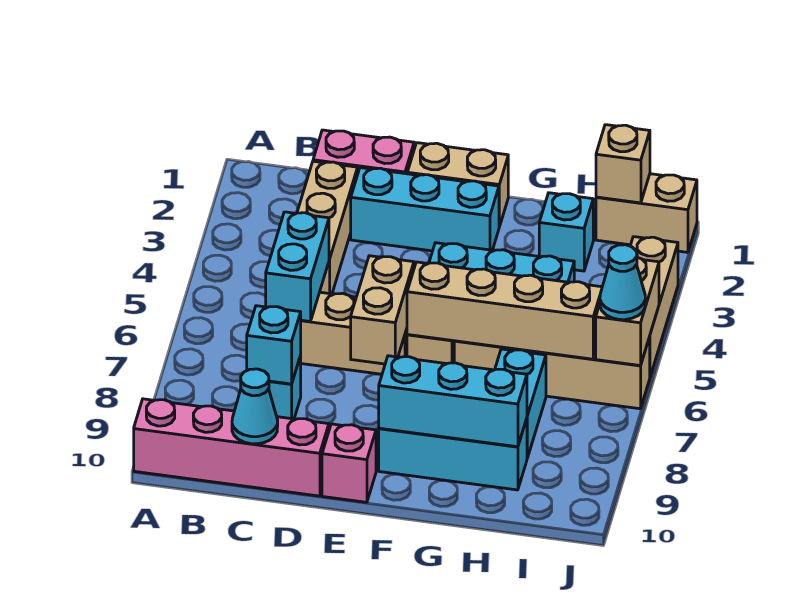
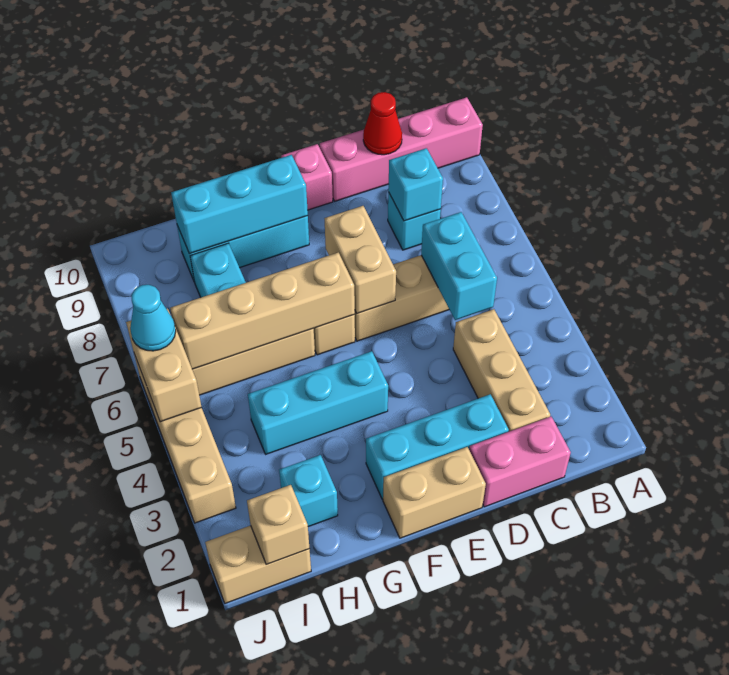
cyan 1x1 cone [232,369,278,444] -> red 1x1 cone [363,92,402,155]

